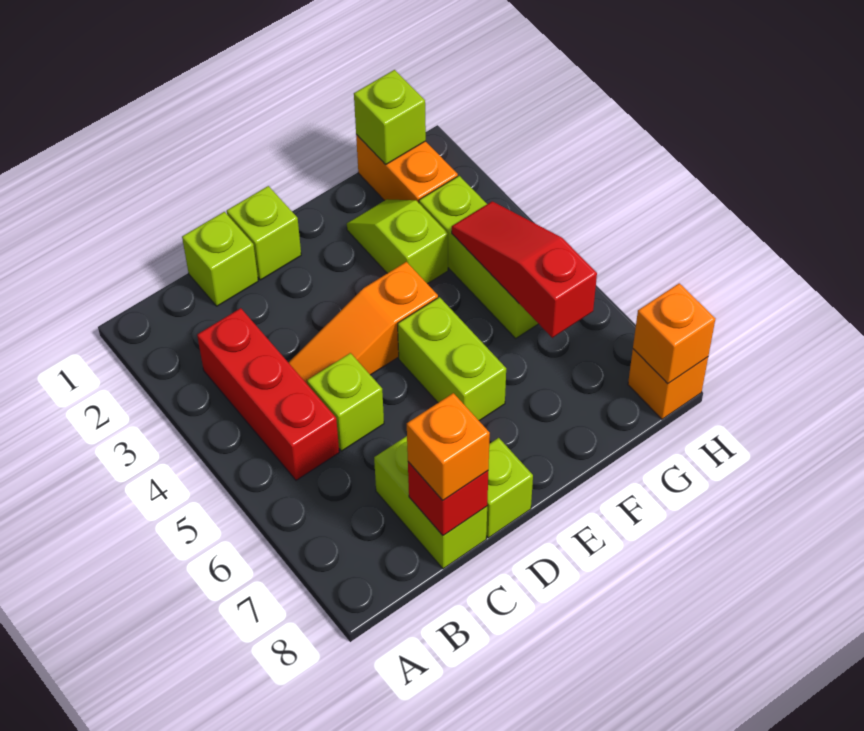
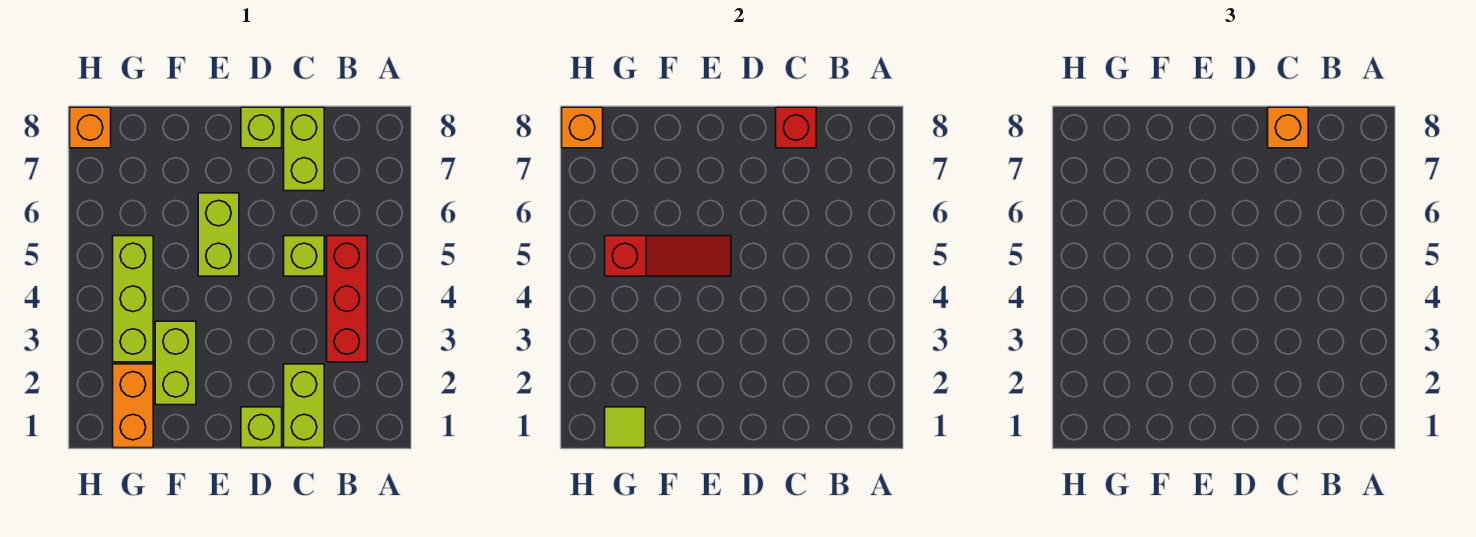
lime 1x1 brick [182,212,258,306] -> lime 1x2 brick [284,364,324,448]
orange 1x3 slope [288,262,438,383] -> none
lime 1x2 slope [347,199,448,284] -> lime 1x2 brick [155,321,196,405]
lime 1x1 brick [354,70,426,165] -> lime 1x1 tile [605,407,645,448]
red 1x3 slope [452,201,597,338] -> red 1x3 slope turned to [605,236,731,276]

